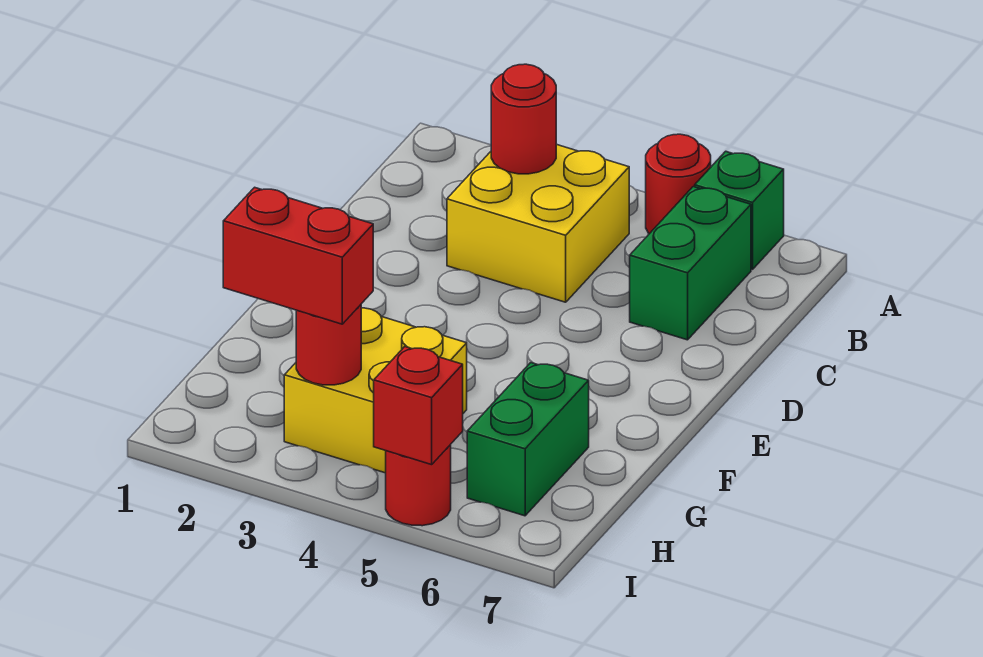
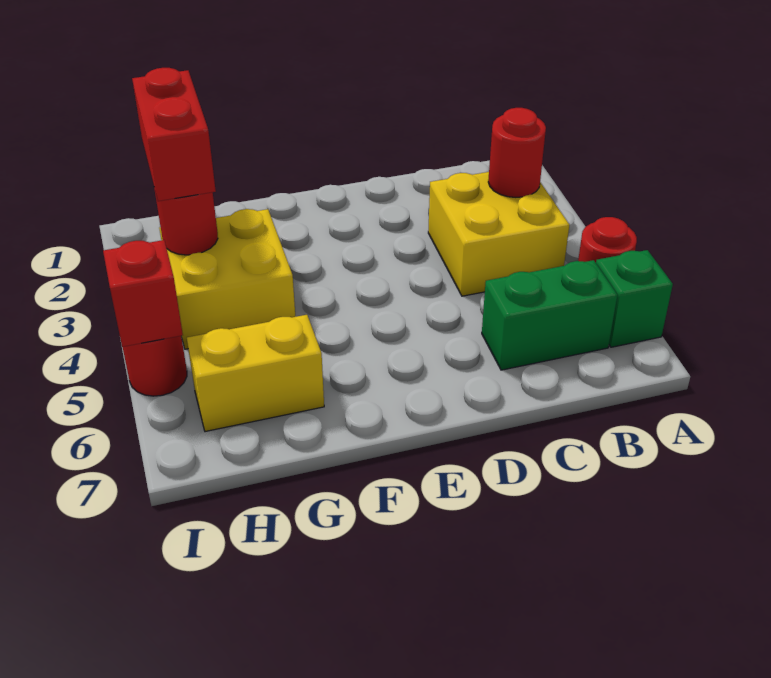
green 1x2 brick [467,363,589,516] -> yellow 1x2 brick [187,315,324,432]

